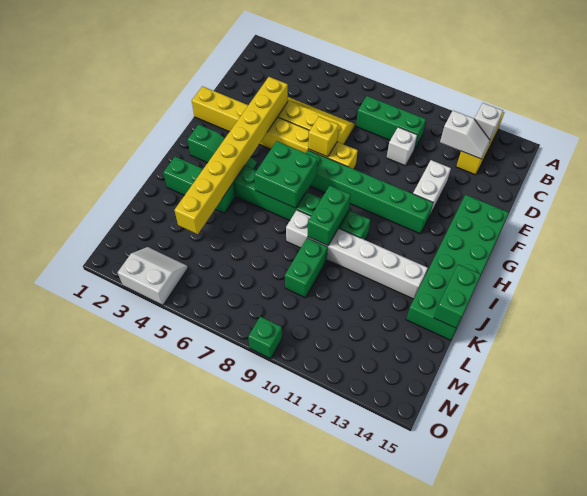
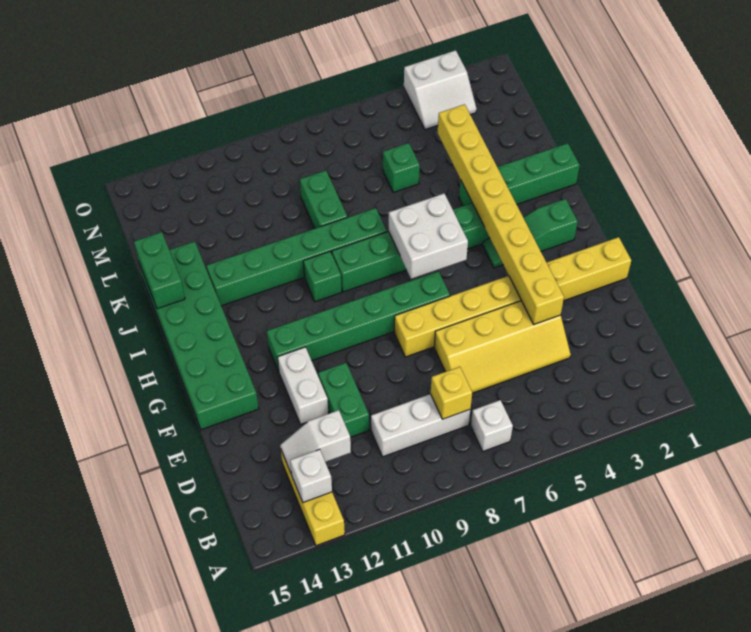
green 1x3 brick [356,96,426,148] -> white 1x3 brick [371,394,470,457]
white 1x1 brick [387,127,417,166] -> white 1x1 brick moved to [471,400,513,451]
yellow 1x1 brick [308,117,339,157] -> yellow 1x1 brick moved to [431,367,472,419]
green 2x2 brick [254,141,318,208] -> white 2x2 brick [389,193,468,279]
green 1x2 brick [308,186,351,246] -> green 1x2 brick moved to [318,363,369,437]
green 1x3 brick [163,157,235,213] -> green 1x4 brick [459,143,580,206]
white 1x6 brick [286,210,428,299] -> green 1x6 brick [206,208,387,306]
green 1x1 brick [248,317,282,359] -> green 1x1 brick moved to [383,143,420,193]

